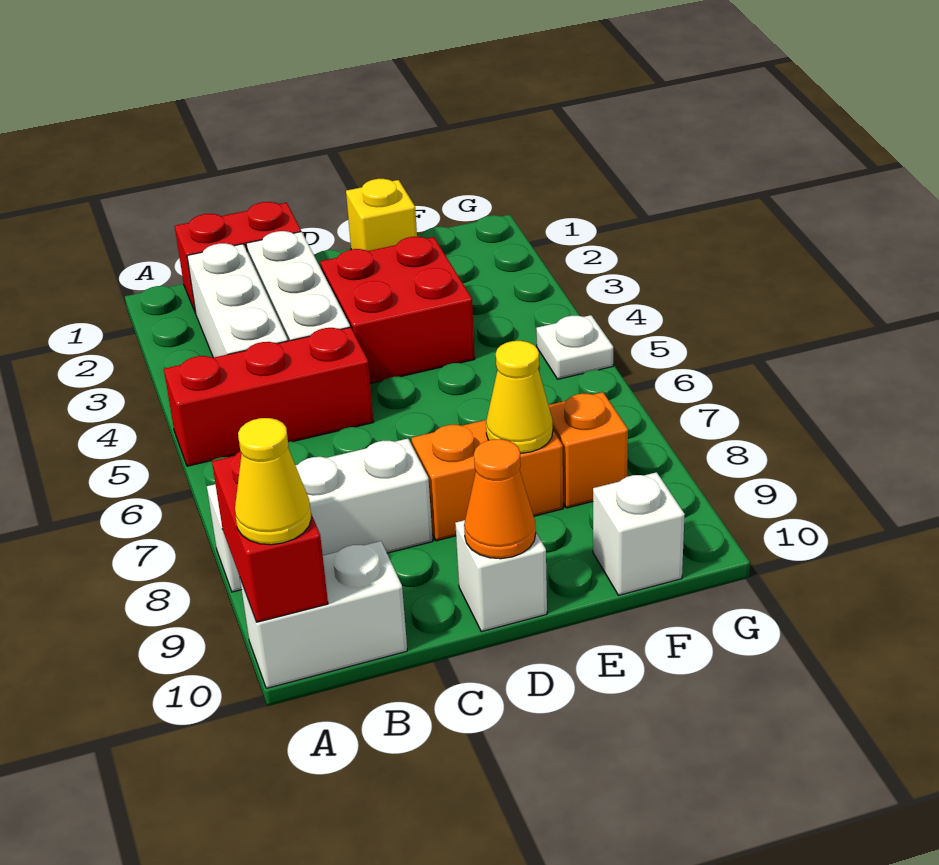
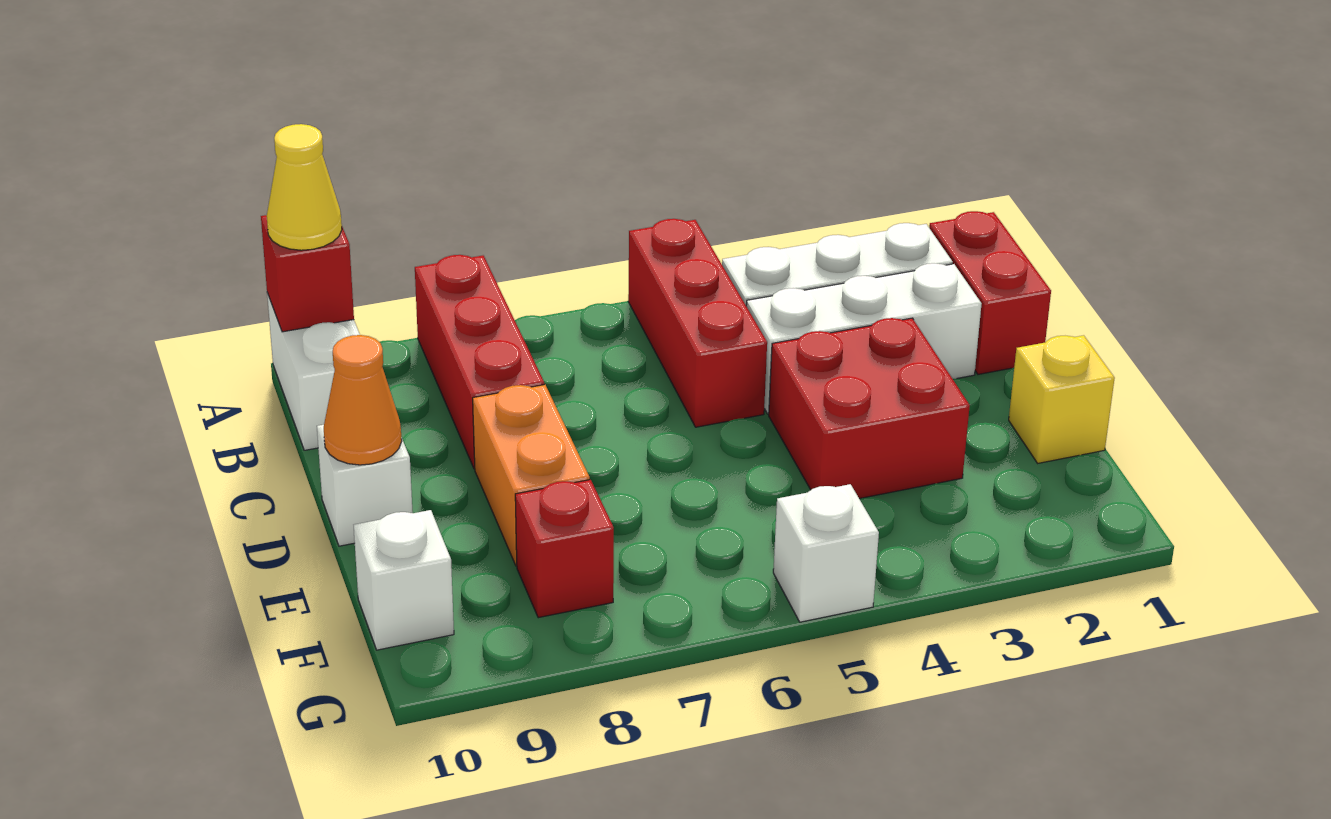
white 1x3 brick [207,439,433,592] -> red 1x3 brick [415,255,544,469]
red 1x2 brick [212,452,328,622] -> red 1x1 brick [261,215,354,332]
yellow 1x1 cone [486,341,553,453] -> none
orange 1x1 brick [549,392,628,508] -> red 1x1 brick [515,480,614,618]
white 1x1 plate [536,315,613,379] -> white 1x1 brick [773,484,879,622]

